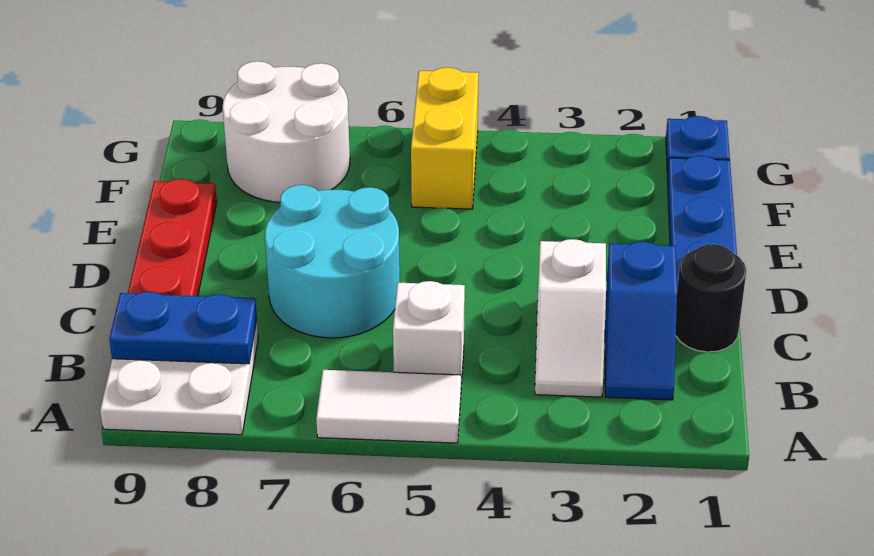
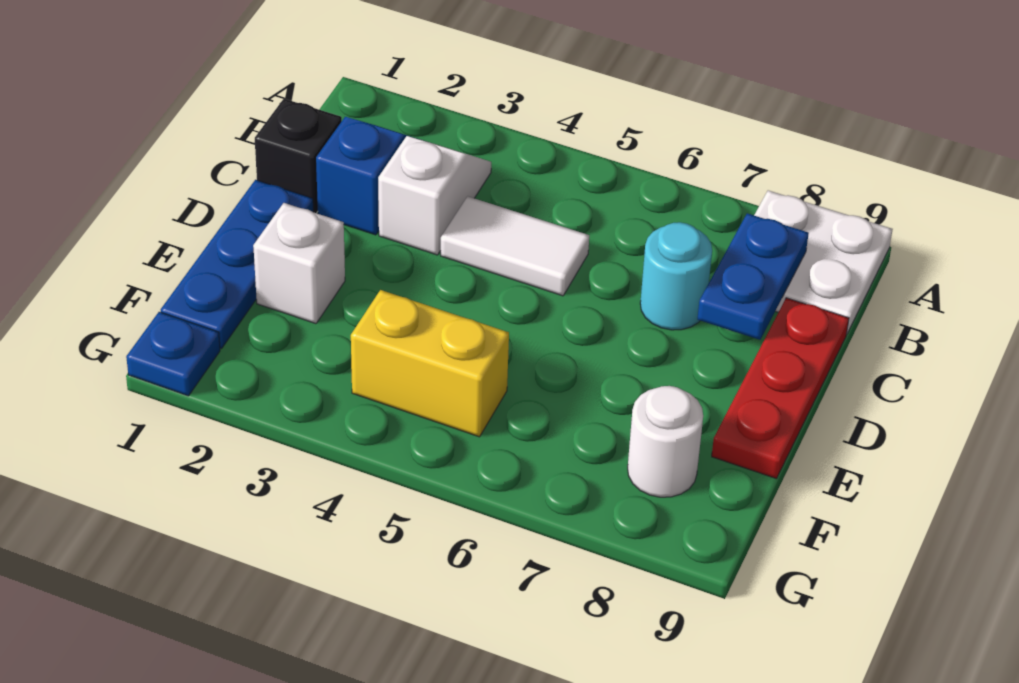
white 1x2 tile [316,370,461,443] -> white 1x2 tile moved to [441,196,589,296]
white 1x1 brick [393,281,465,384] -> white 1x1 brick moved to [253,203,345,324]
blue 1x2 plate [109,292,257,364] -> blue 1x2 plate turned to [697,213,809,340]
black 1x1 round brick [676,244,746,352] -> black 1x1 brick [255,99,342,213]
cyan 2x2 round brick [265,185,400,338] -> cyan 1x1 round brick [640,222,712,330]
yellow 1x2 brick [411,67,479,209] -> yellow 1x2 brick turned to [351,290,509,437]
white 2x2 round brick [223,61,350,202] -> white 1x1 round brick [628,386,703,497]

